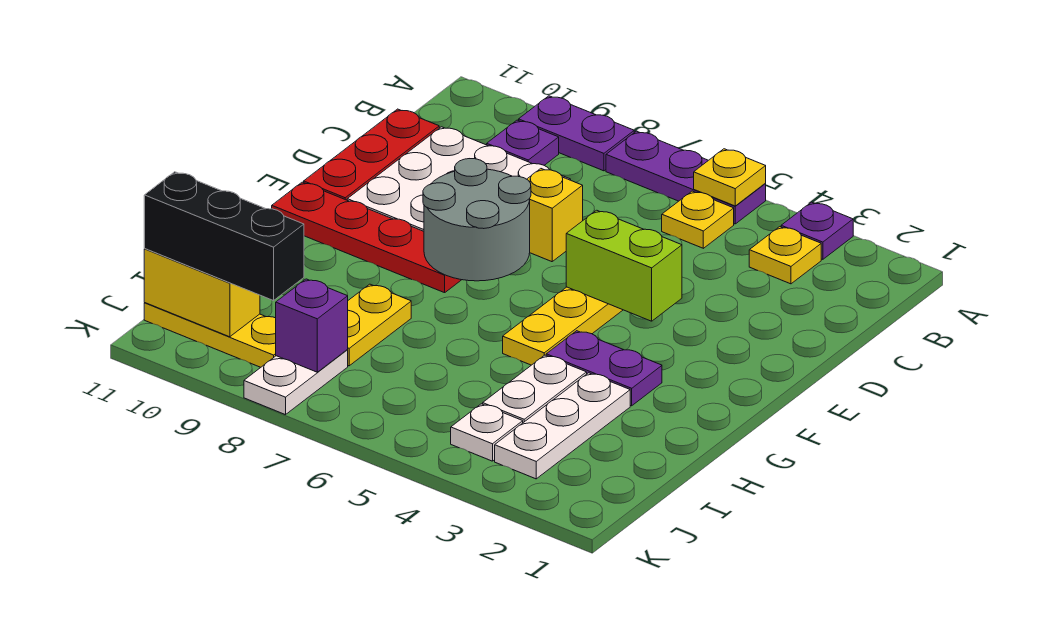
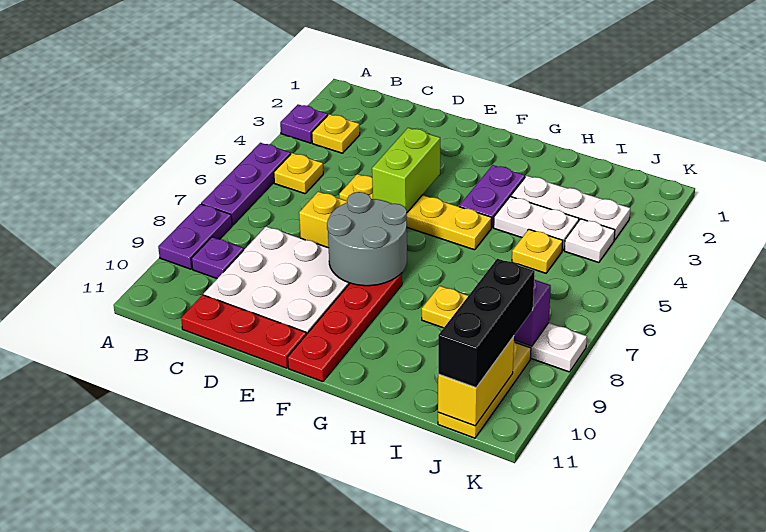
yellow 1x1 plate [694,149,766,206] -> yellow 1x1 plate moved to [512,229,563,273]

